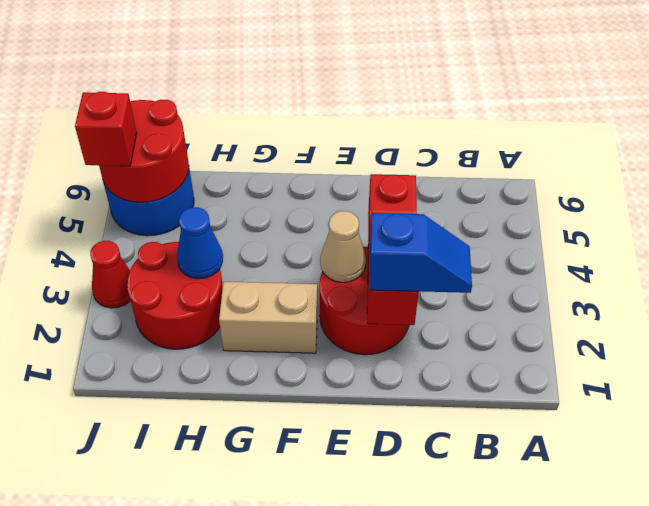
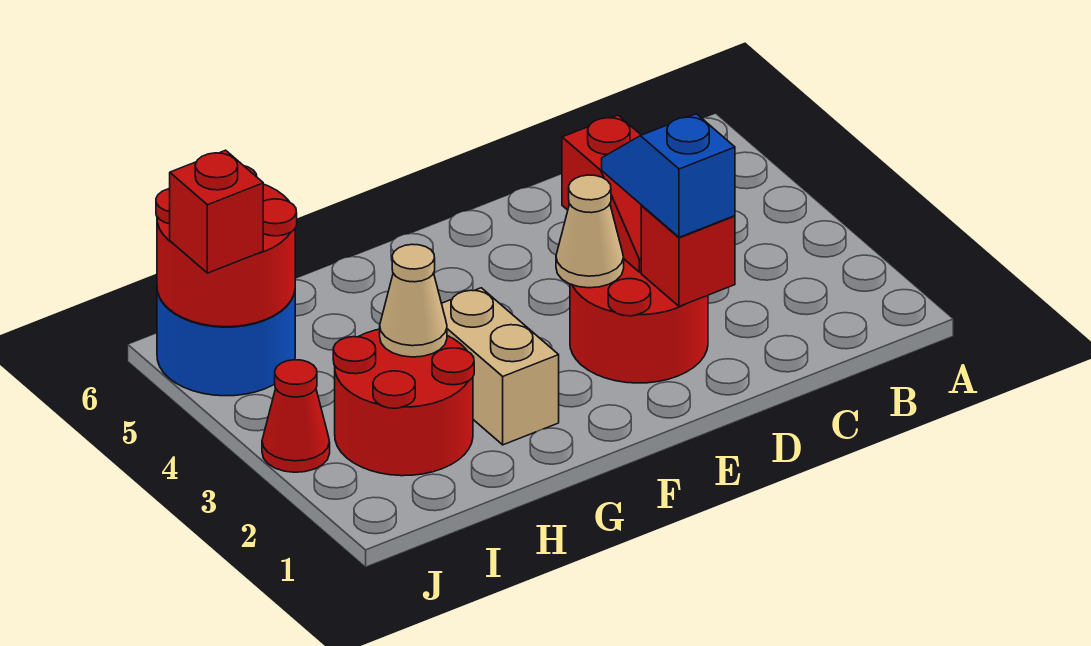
blue 1x2 slope [369,213,472,293] -> blue 1x2 slope turned to [602,114,735,237]
tan 1x2 brick [219,282,317,353] -> tan 1x2 brick turned to [442,288,559,445]
blue 1x1 cone [177,207,223,279] -> tan 1x1 cone [380,244,447,357]

